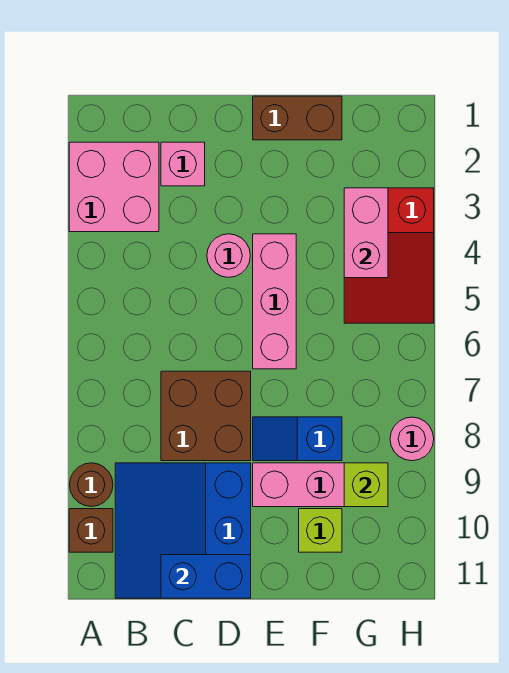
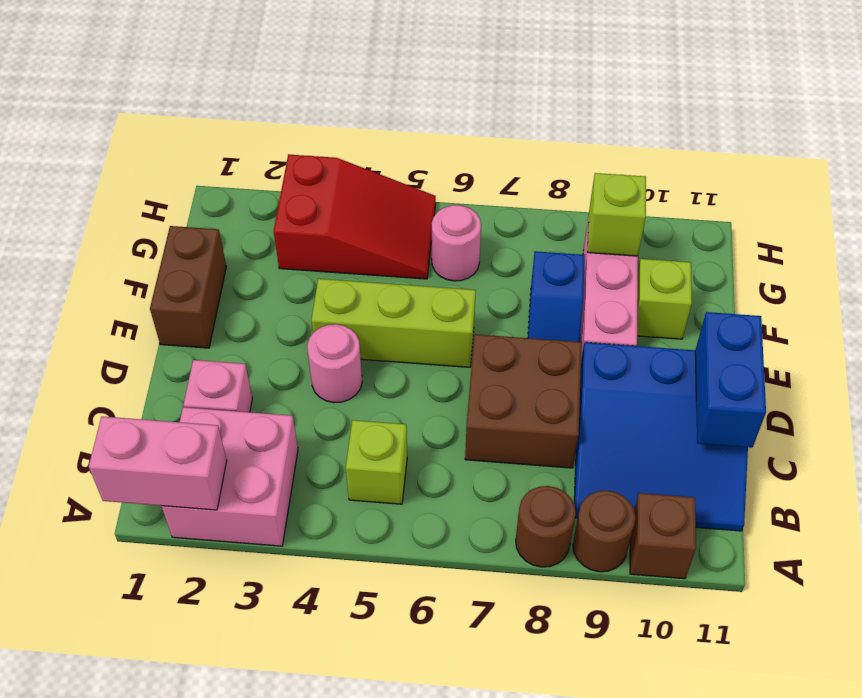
none -> brown 1x1 round brick [516,486,576,567]
none -> lime 1x1 brick [346,420,407,504]
pink 1x3 brick [253,234,296,369] -> lime 1x3 brick [311,279,476,367]
pink 1x2 brick [344,188,388,278] -> pink 1x2 brick moved to [89,416,227,510]
pink 1x1 round brick [390,417,434,461] -> pink 1x1 round brick moved to [432,205,481,281]

